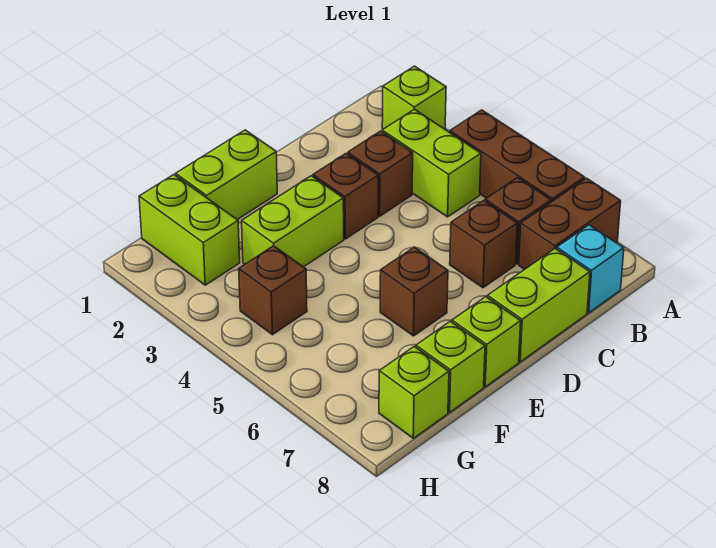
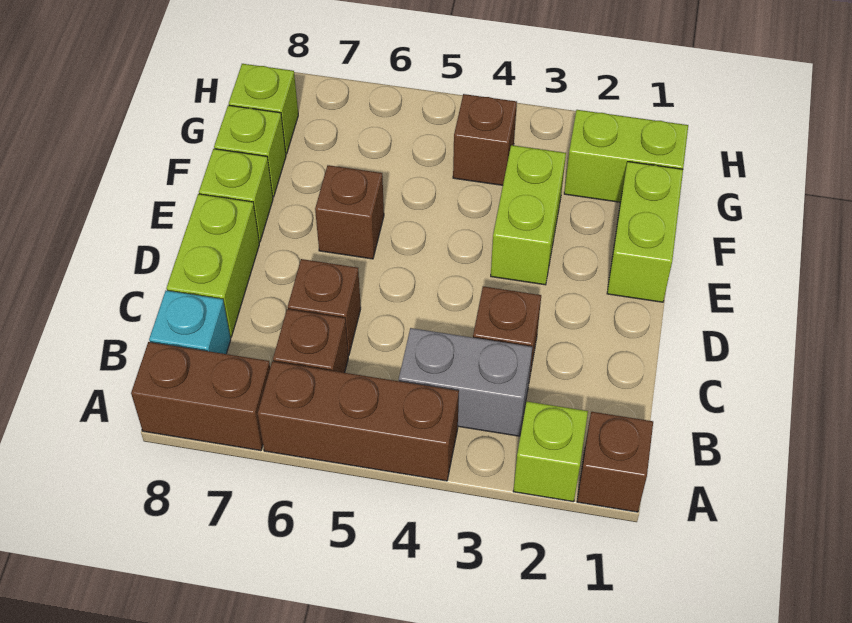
brown 1x2 brick [519,178,621,269] -> brown 1x2 brick turned to [131,342,270,451]
lime 1x2 brick [382,109,481,217] -> grey 1x2 brick [399,328,532,436]
brown 1x1 brick [313,153,378,239] -> brown 1x1 brick moved to [577,412,653,512]

